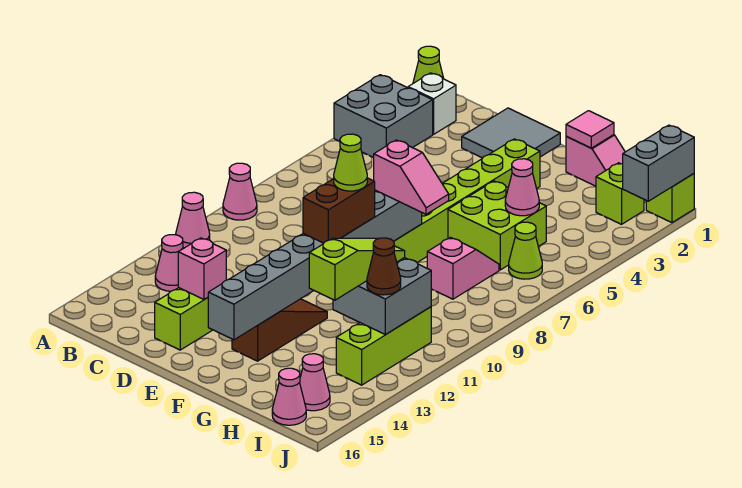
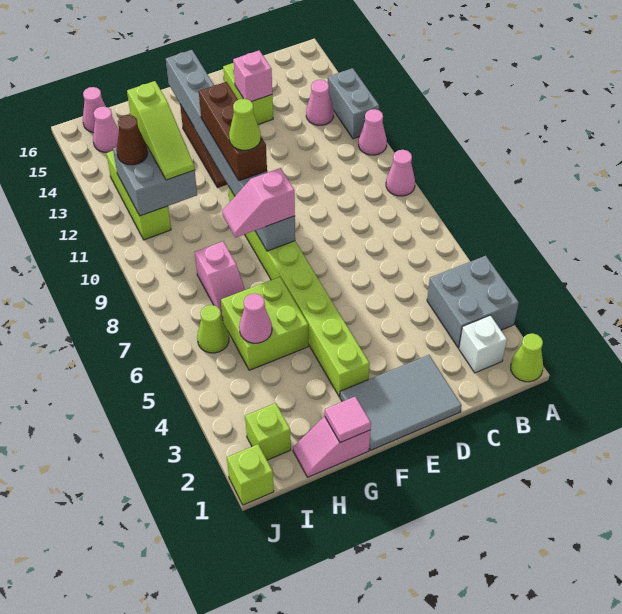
grey 2x2 tile [462,108,560,158] -> grey 2x3 tile [340,355,462,450]
brown 1x2 brick [303,178,375,243] -> brown 1x3 brick [199,82,267,181]
grey 1x2 brick [623,125,694,201] -> grey 1x2 brick moved to [328,68,379,139]

